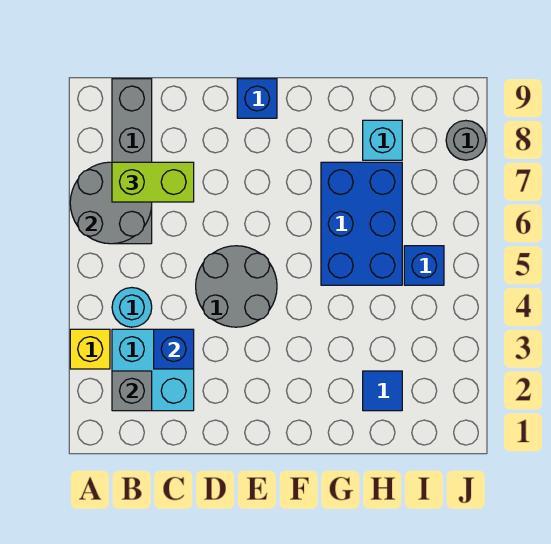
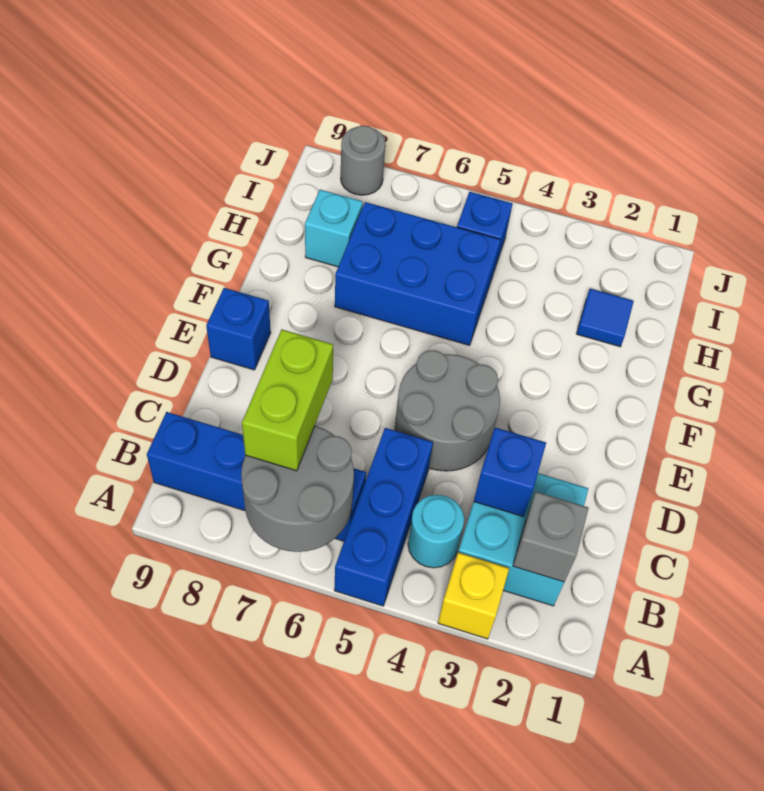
none -> blue 1x3 brick [334,428,433,606]
grey 1x4 brick [112,79,152,244] -> blue 1x4 brick [147,412,366,541]

